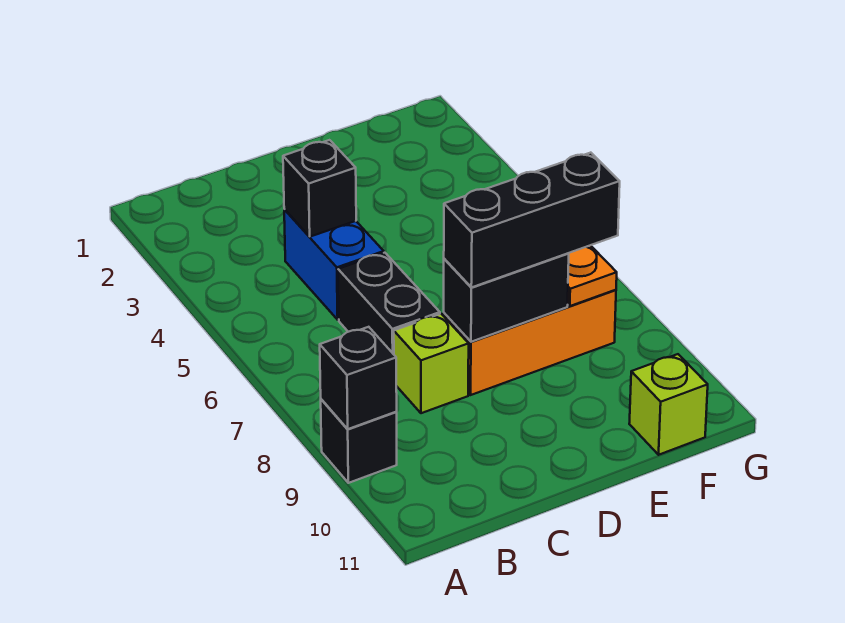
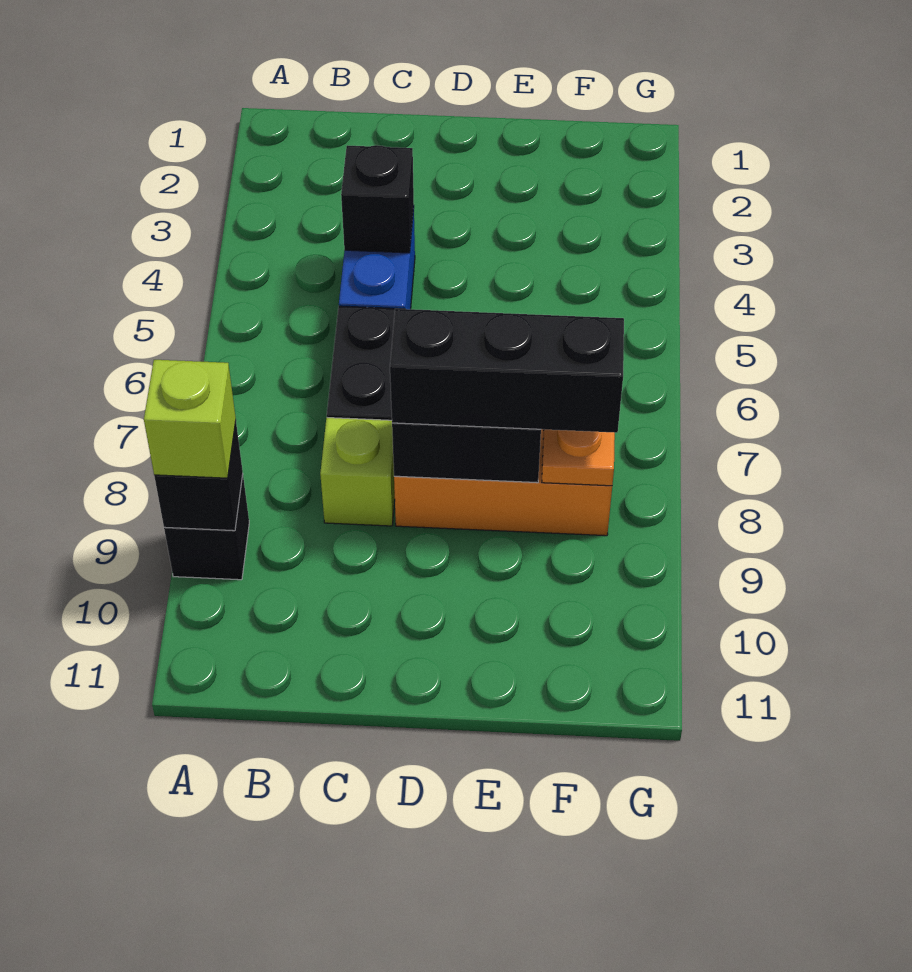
lime 1x1 brick [629,354,708,455] -> lime 1x1 brick moved to [144,360,236,478]

